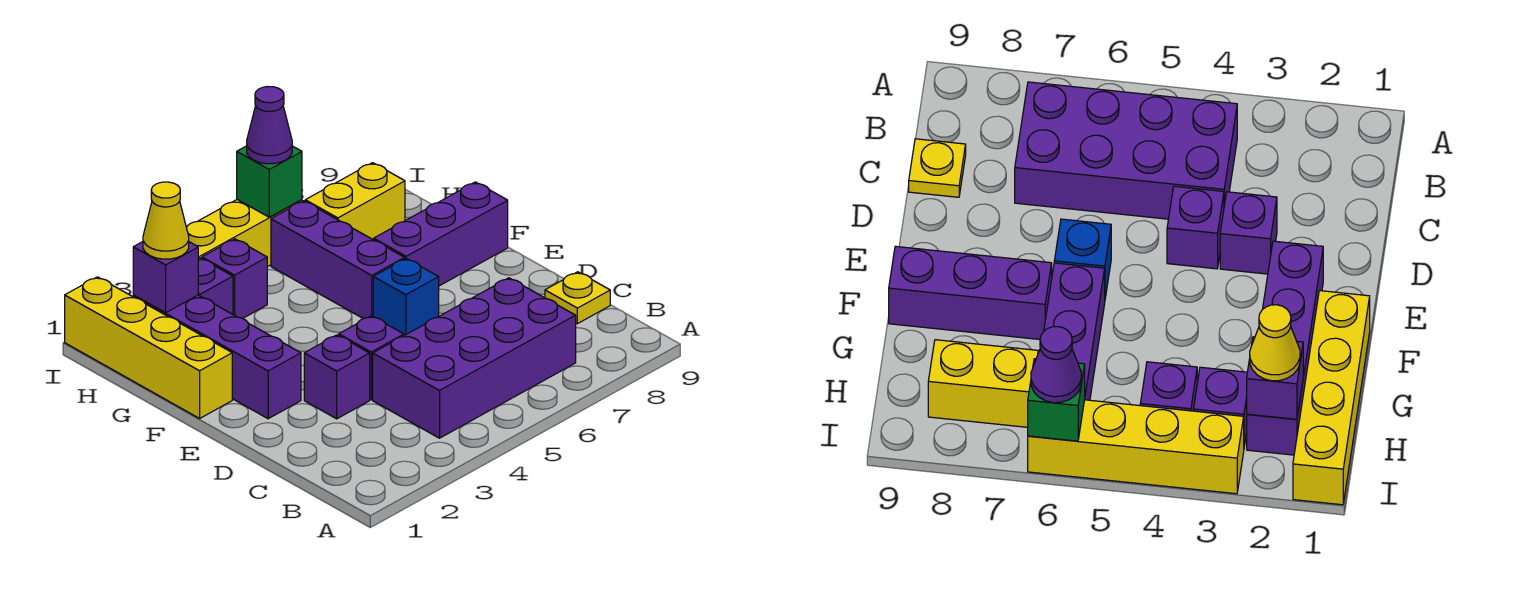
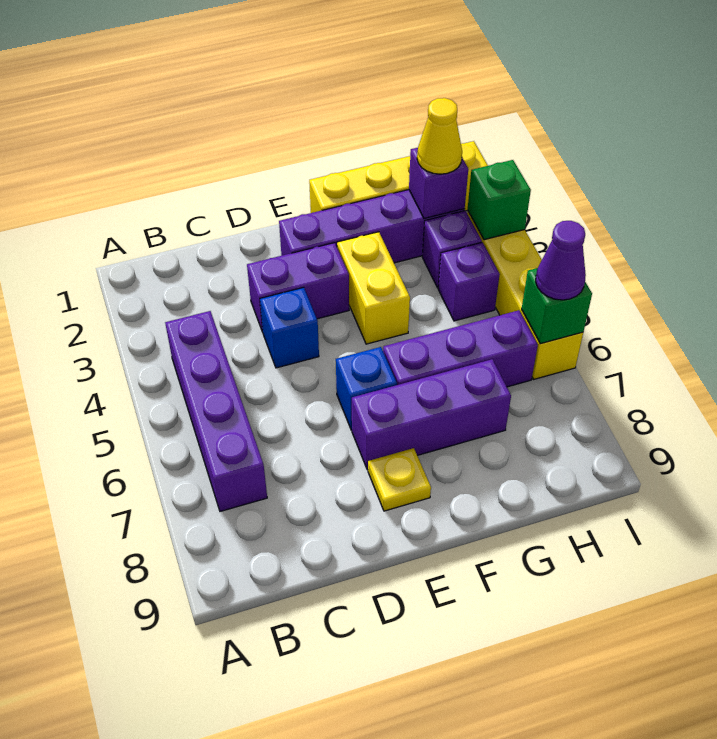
purple 2x4 brick [373,278,576,438] -> purple 1x4 brick [165,311,267,511]
yellow 1x1 plate [545,272,610,324] -> yellow 1x1 plate moved to [368,448,431,511]
purple 1x1 brick [304,335,370,419] -> purple 1x2 brick [247,243,349,332]
purple 1x1 brick [339,316,404,400] -> blue 1x1 brick [260,287,319,368]
purple 1x3 brick [374,182,508,286] -> purple 1x3 brick turned to [352,359,511,470]
yellow 1x2 brick [305,163,405,240] -> yellow 1x2 brick moved to [337,232,410,344]
none -> green 1x1 brick [468,160,531,240]

